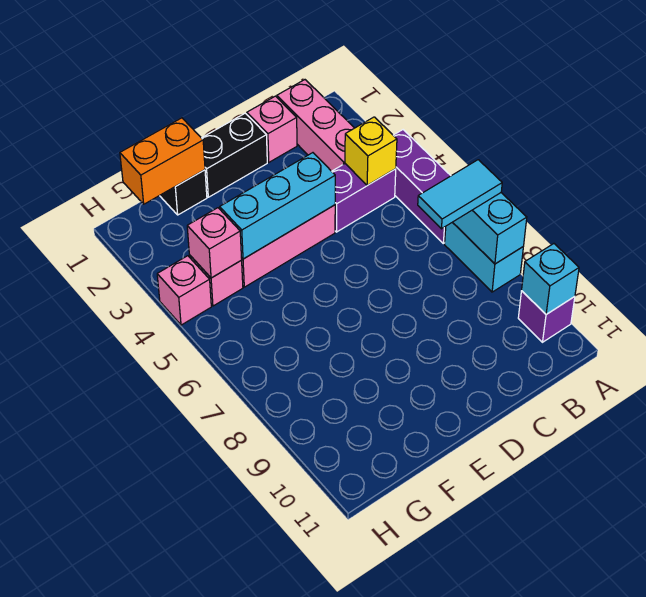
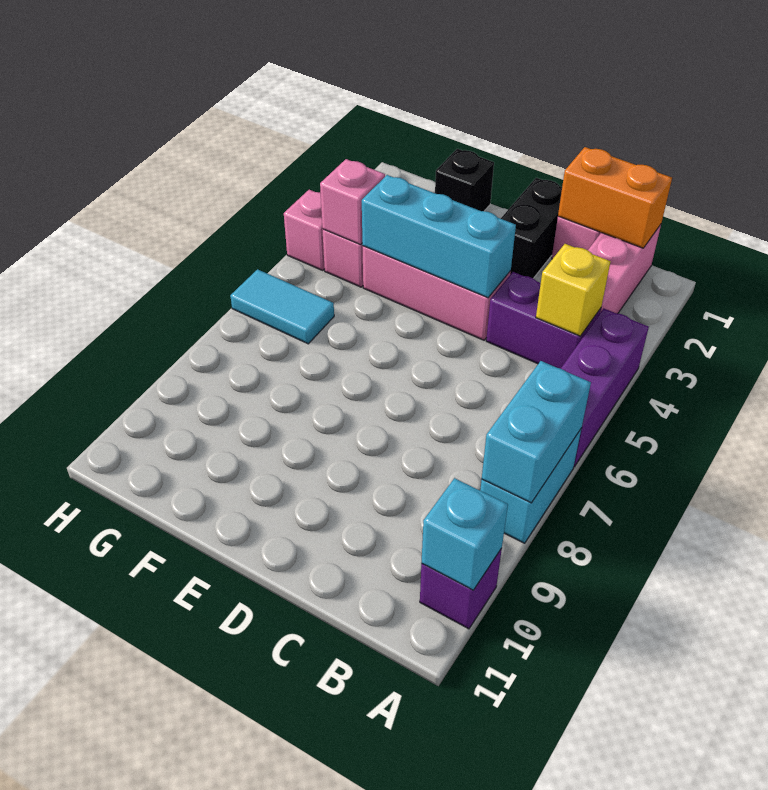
cyan 1x2 tile [418,160,502,229] -> cyan 1x2 tile moved to [230,269,334,344]
black 1x2 brick [202,113,267,197] -> black 1x2 brick turned to [501,178,562,278]
orange 1x2 brick [120,118,205,204] -> orange 1x2 brick moved to [558,147,672,248]

